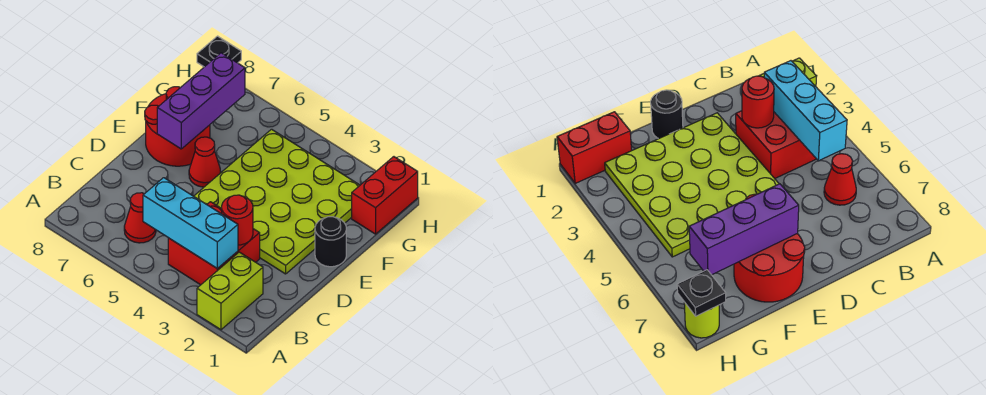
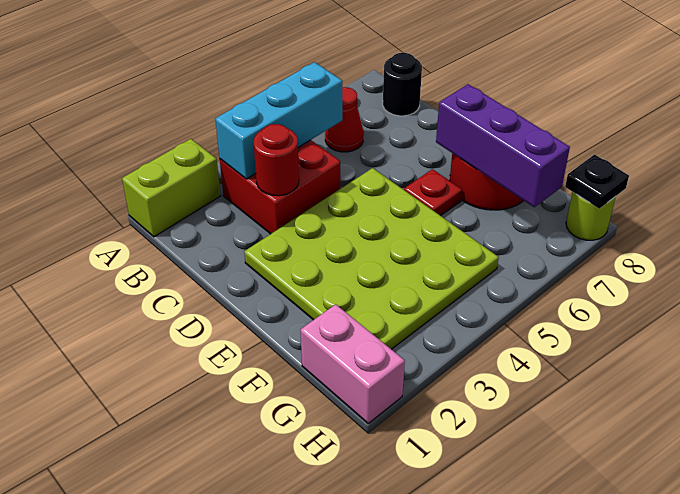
lime 1x2 brick [197,252,263,330] -> lime 1x2 brick turned to [122,139,221,237]
black 1x1 round brick [315,217,346,267] -> black 1x1 round brick moved to [383,53,422,116]
red 1x1 cone [189,137,221,187] -> red 1x1 plate [404,169,462,216]
red 1x2 brick [352,157,418,234] -> pink 1x2 brick [301,304,405,423]

